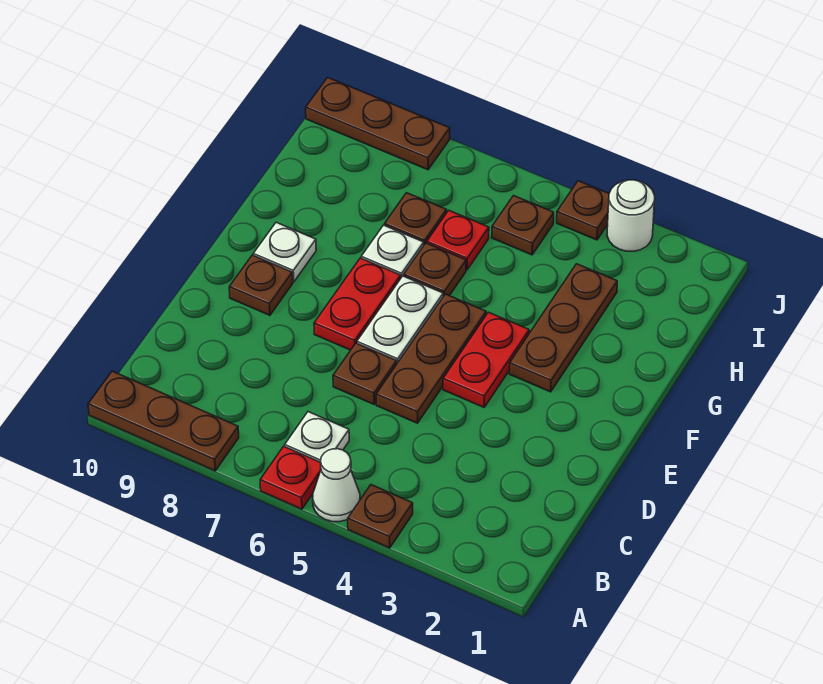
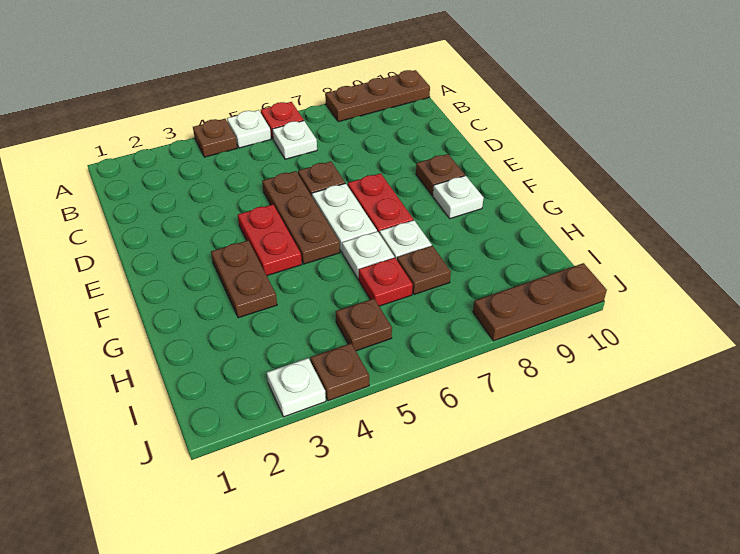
white 1x1 cone [313,449,360,522] -> white 1x1 plate [227,110,271,148]
brown 1x3 plate [509,264,617,392] -> brown 1x2 plate [211,240,277,318]
brown 1x1 plate [404,243,466,296] -> white 1x1 plate [342,231,394,279]
white 1x1 round brick [607,180,655,251] -> white 1x1 plate [267,358,326,417]

